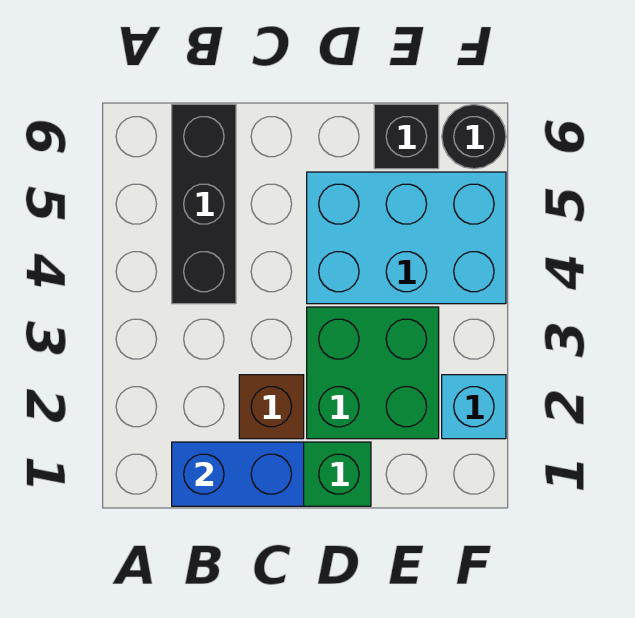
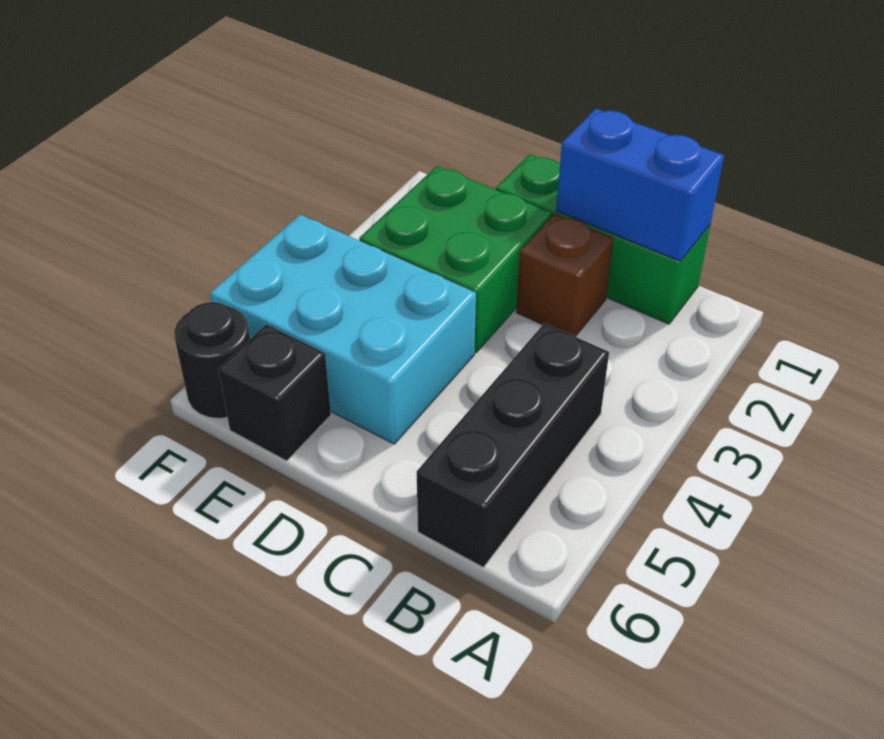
cyan 1x1 brick [442,375,506,439] -> none

